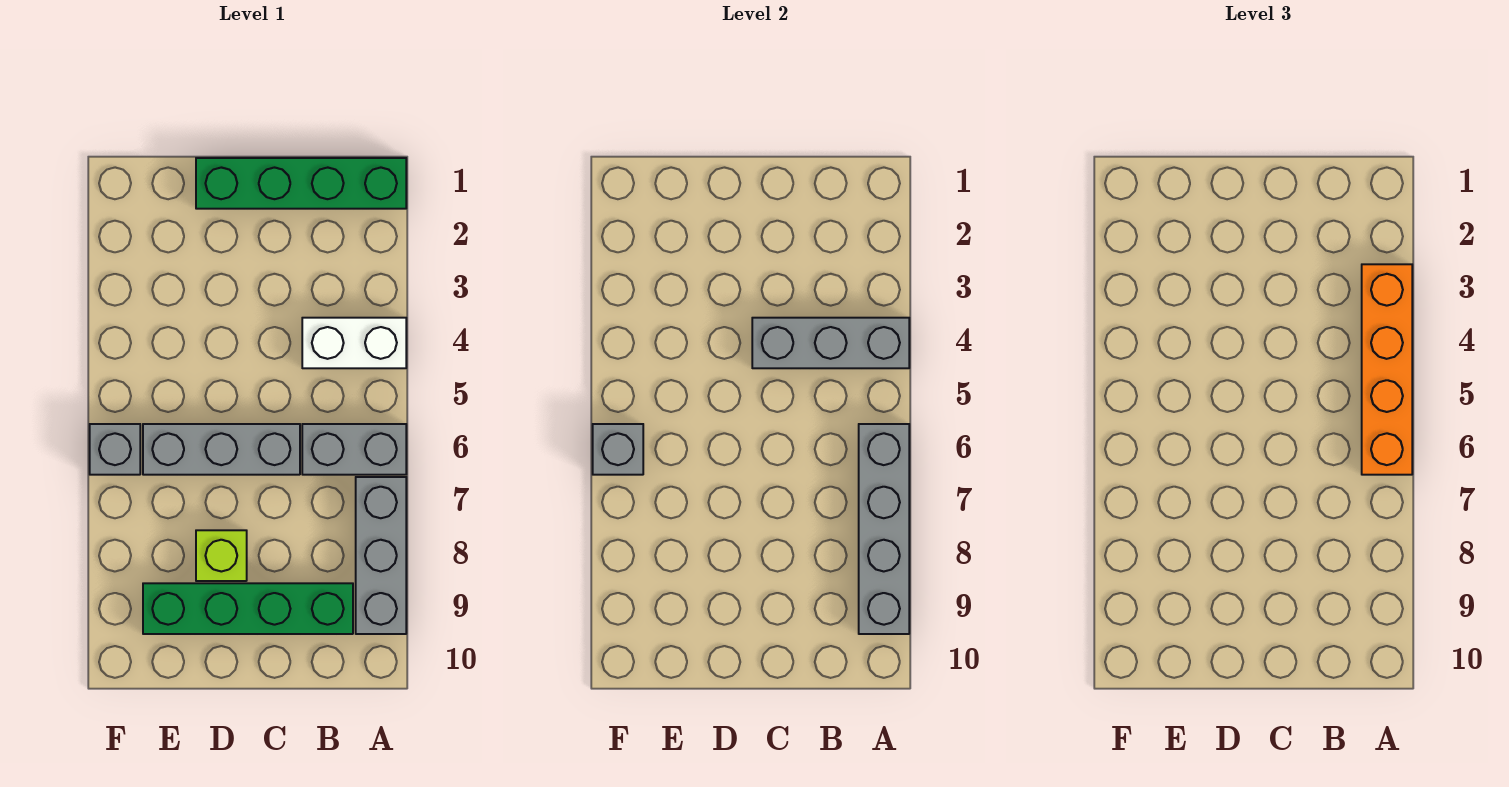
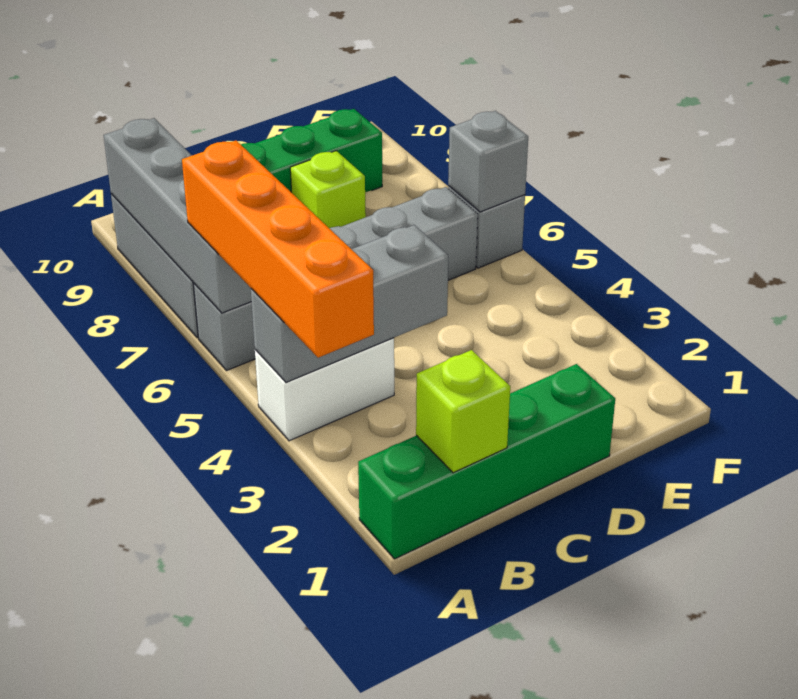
none -> lime 1x1 brick [416,350,510,473]

